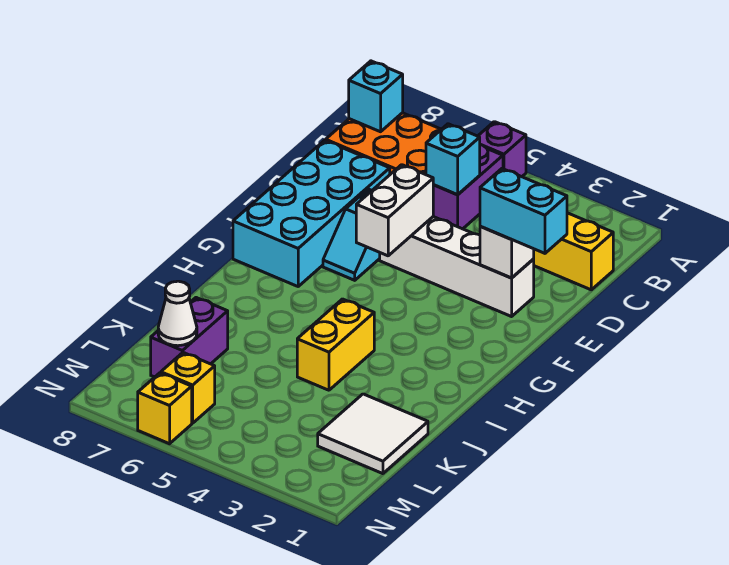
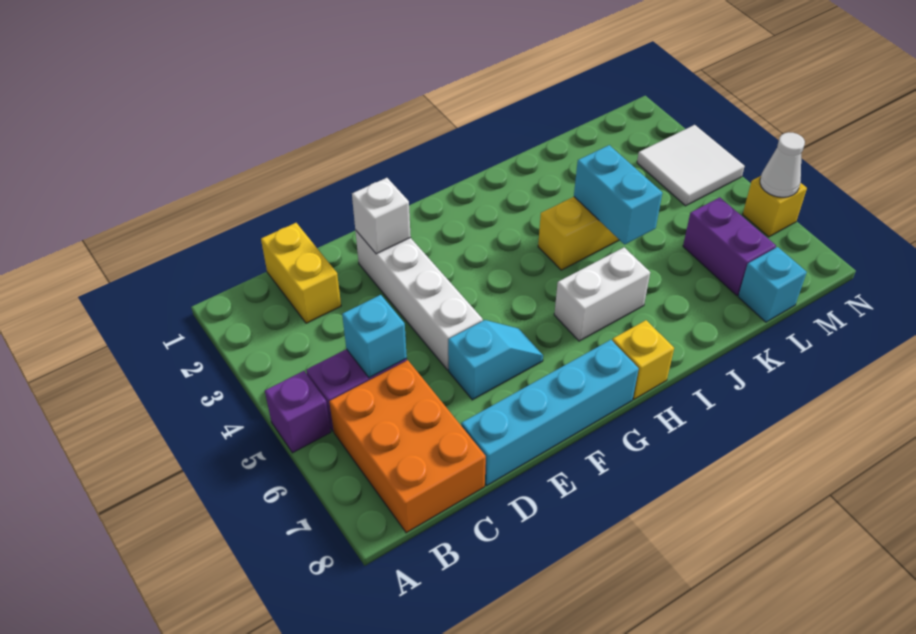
cyan 1x1 brick [349,61,403,132] -> cyan 1x1 brick moved to [738,247,807,322]
cyan 2x4 brick [233,140,390,286] -> cyan 1x4 brick [461,340,639,485]
cyan 1x2 brick [480,169,567,253] -> cyan 1x2 brick moved to [574,145,662,245]
white 1x2 brick [356,165,433,256] -> white 1x2 brick moved to [554,247,650,341]
white 2x2 tile [318,394,428,474] -> white 2x2 tile moved to [637,125,745,206]
purple 1x2 brick [151,298,228,377] -> purple 1x2 brick turned to [683,197,776,296]
white 1x1 cone [158,281,197,346] -> white 1x1 cone moved to [760,133,805,197]
yellow 1x1 brick [161,353,215,423] -> yellow 1x1 brick moved to [612,320,674,399]

